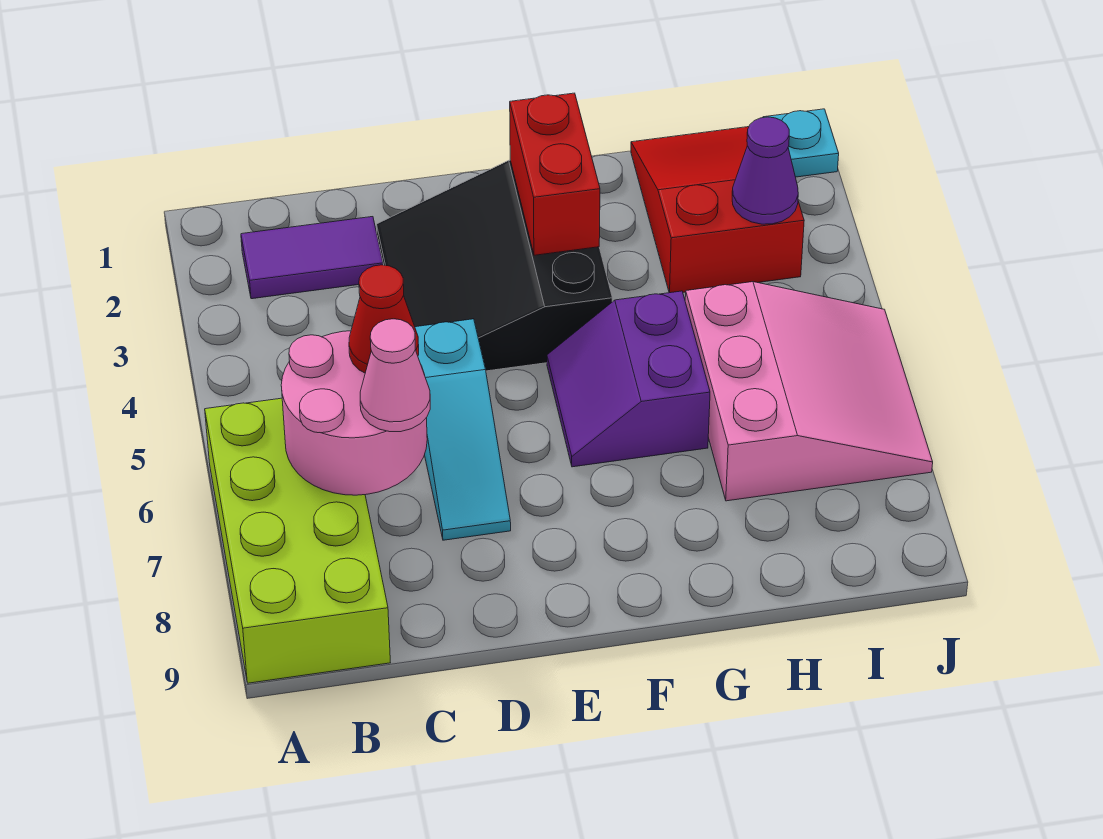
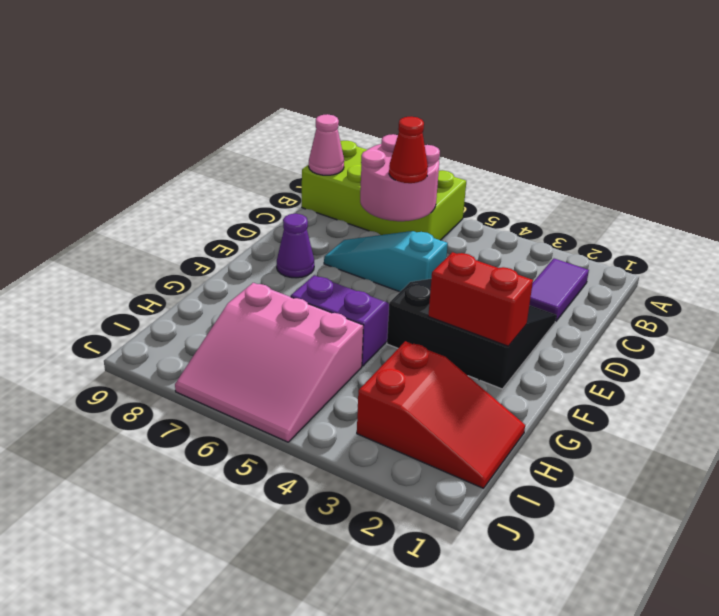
pink 1x1 cone [360,319,430,432] -> pink 1x1 cone moved to [309,114,344,175]
purple 1x1 cone [732,117,798,224] -> purple 1x1 cone moved to [277,214,314,278]
cyan 1x1 plate [763,109,839,177] -> none

